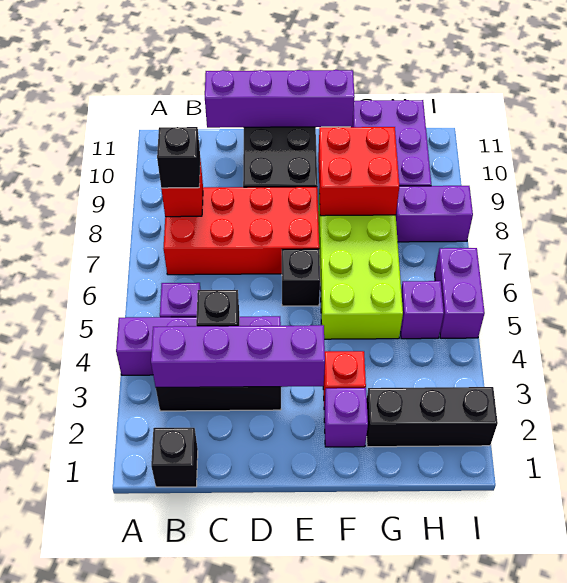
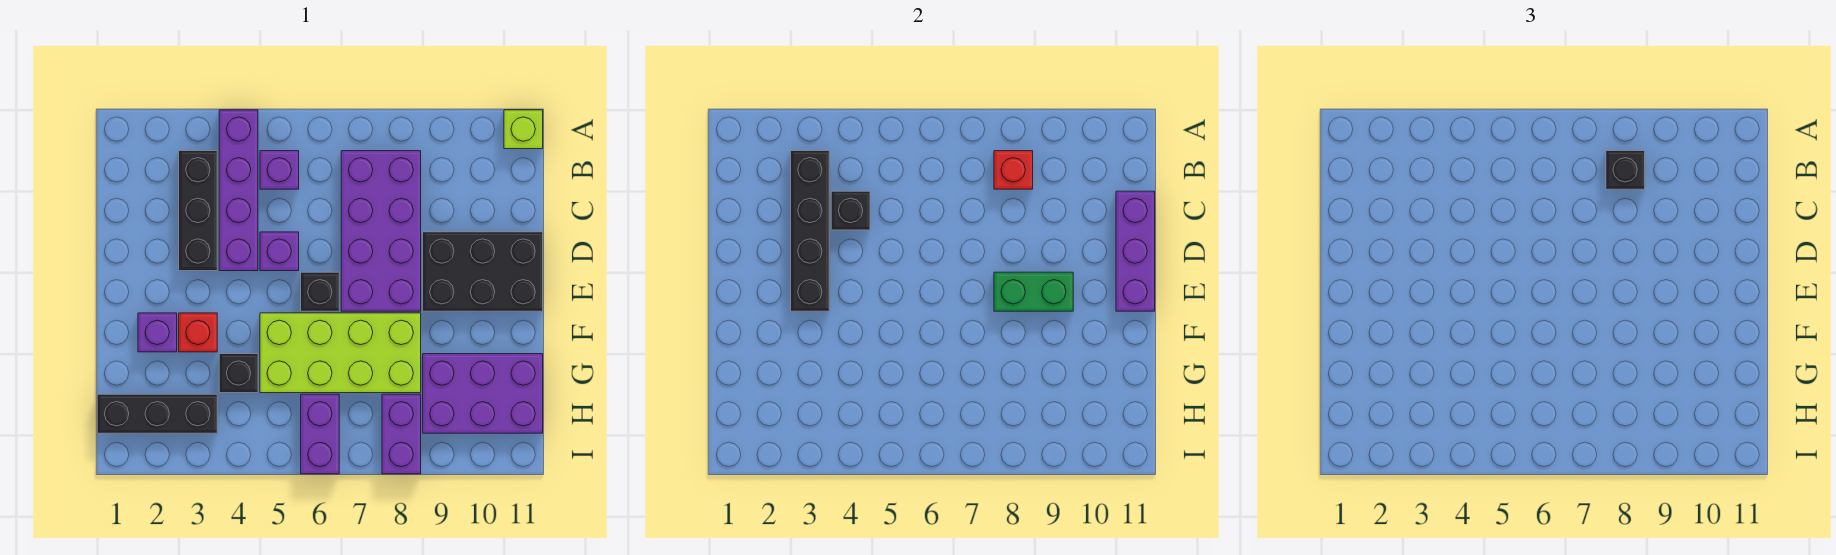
none -> lime 1x1 brick [504,110,543,149]
black 1x1 brick [151,427,198,487] -> black 1x1 brick moved to [219,354,258,393]
purple 1x4 brick [151,325,325,387] -> black 1x4 brick [791,151,829,311]
red 2x4 brick [163,187,319,275] -> purple 2x4 brick [341,151,421,311]
purple 1x4 brick [205,70,355,128] -> purple 1x3 brick [1116,191,1155,311]
none -> green 1x2 brick [994,272,1073,311]
red 2x2 brick [318,127,399,216] -> none
black 1x3 brick [366,387,498,447] -> black 1x3 brick turned to [97,394,217,433]
purple 1x1 brick [400,281,444,339] -> purple 1x1 brick moved to [260,232,299,271]
purple 1x2 brick [435,248,485,338] -> purple 1x2 brick turned to [301,394,339,474]

